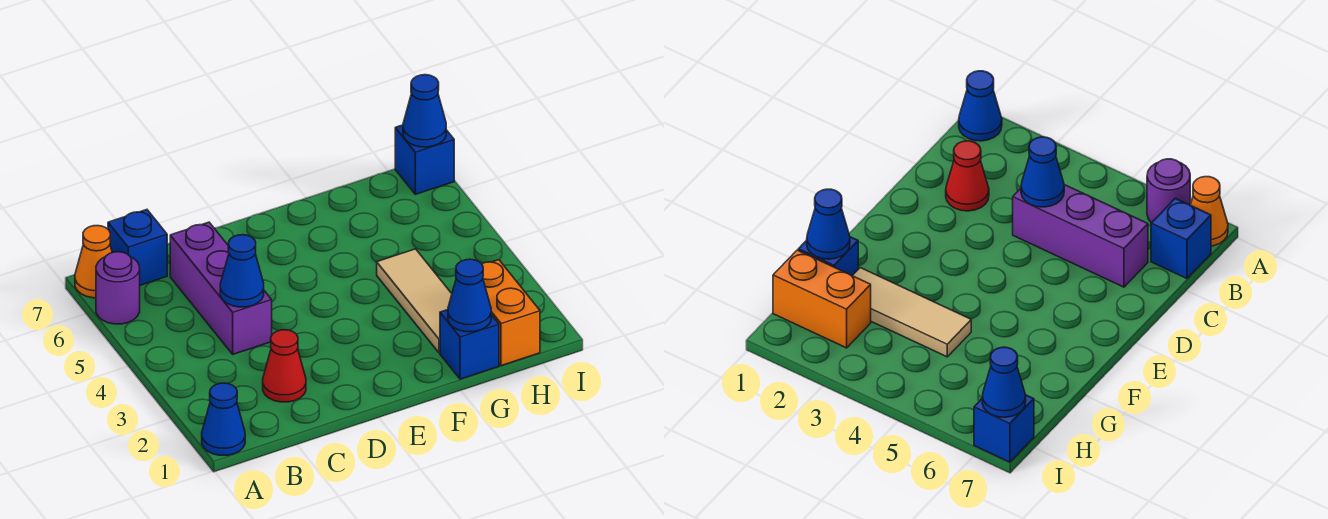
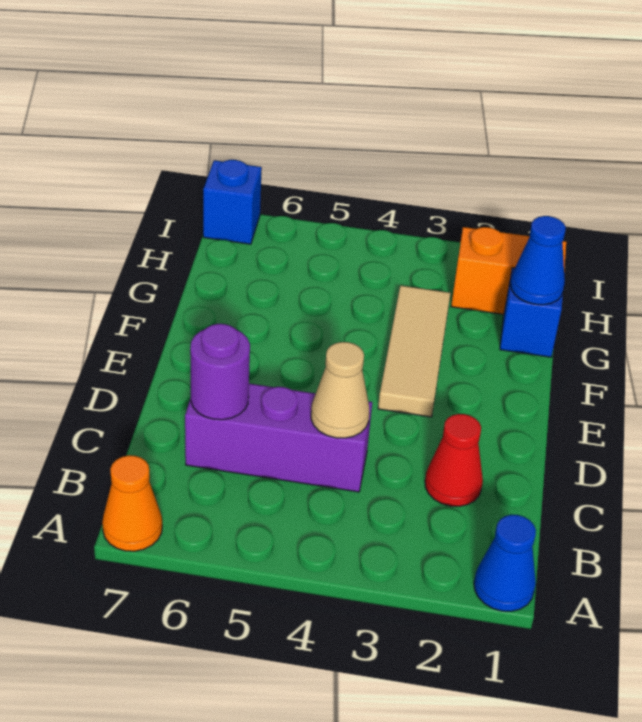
purple 1x1 round brick [96,252,140,324] -> purple 1x1 round brick moved to [190,324,250,420]
blue 1x1 brick [108,210,167,285] -> none
blue 1x1 cone [220,235,264,307] -> tan 1x1 cone [311,342,369,438]
tan 1x3 tile [377,249,452,353] -> tan 1x3 tile turned to [378,285,450,417]
blue 1x1 cone [403,75,446,147] -> none

